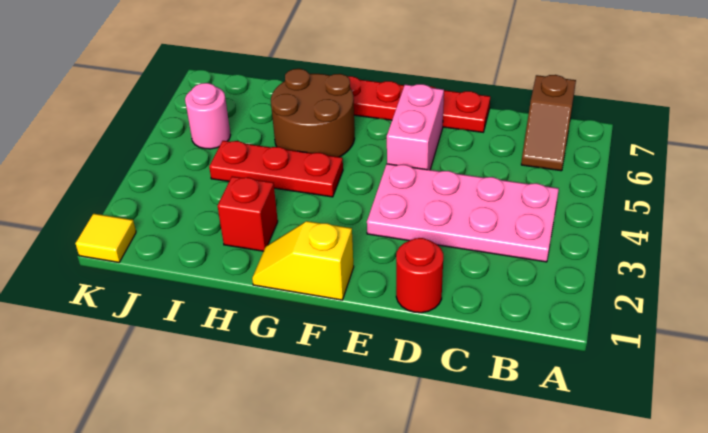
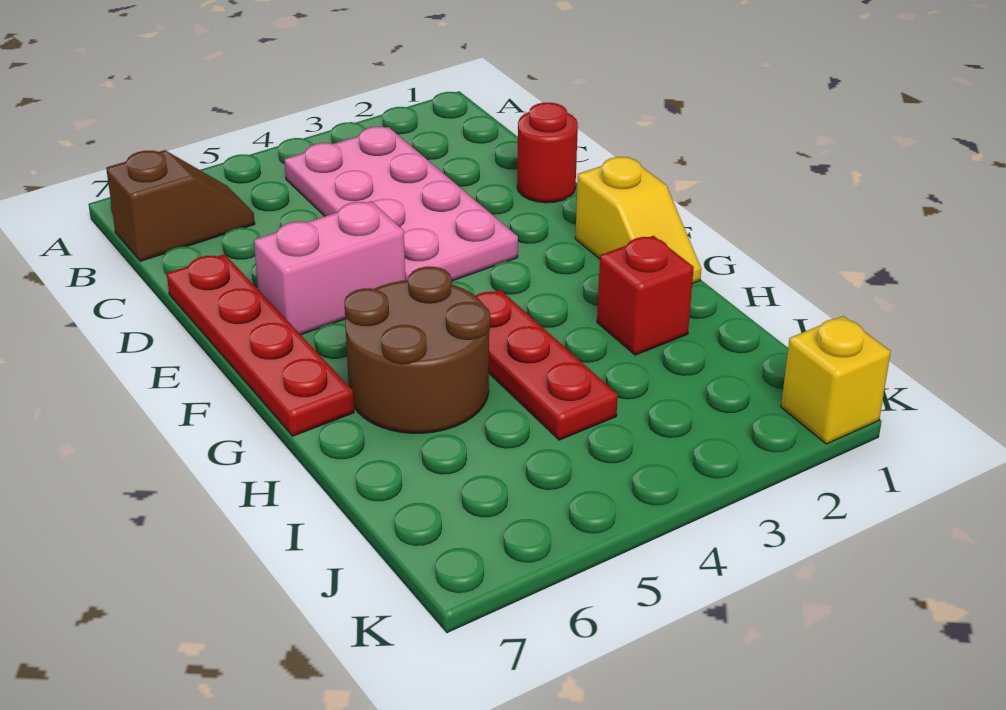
pink 1x1 round brick [185,83,230,149] -> none
yellow 1x1 tile [75,214,136,262] -> yellow 1x1 brick [781,316,891,444]

